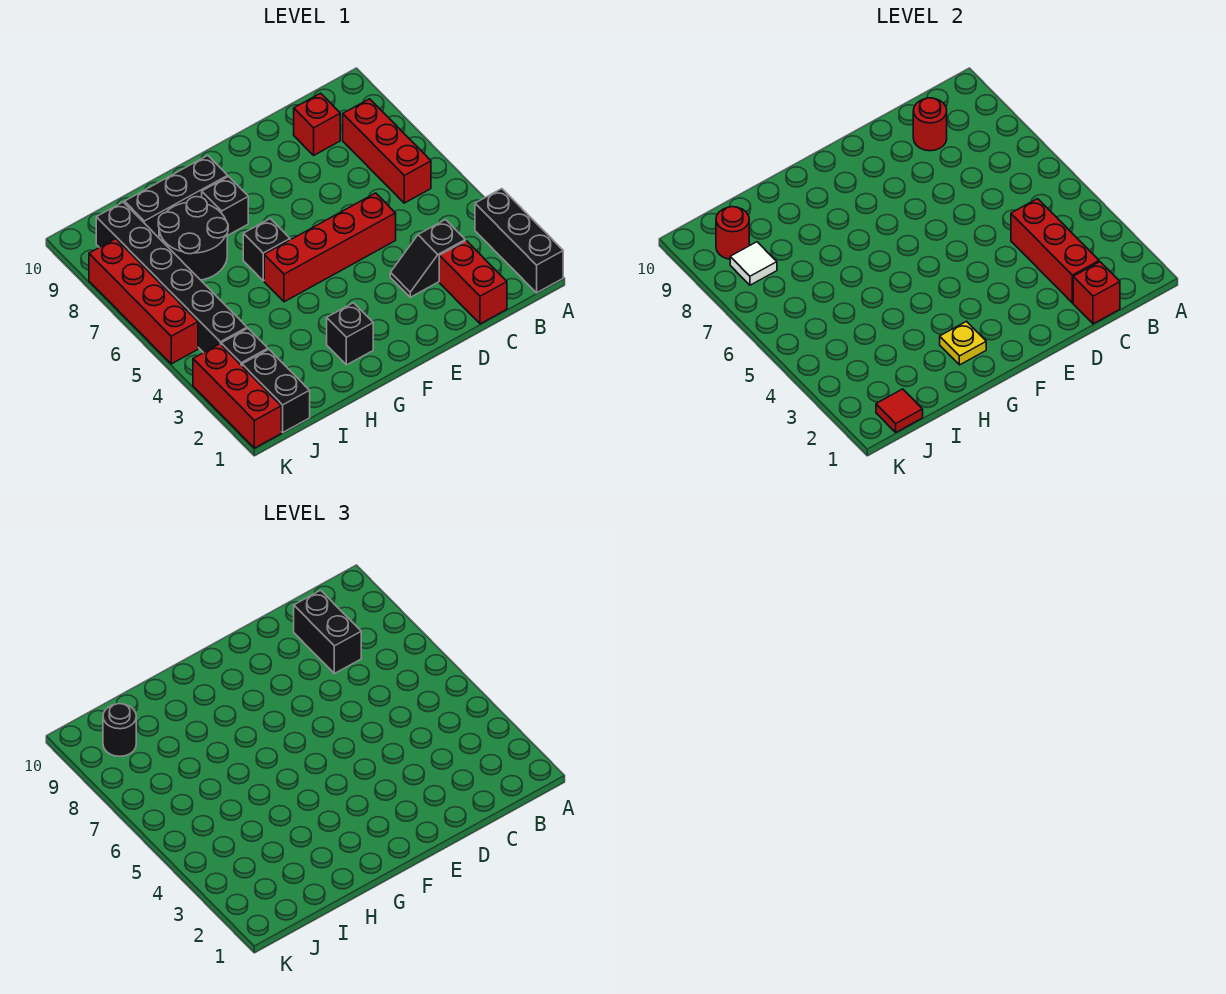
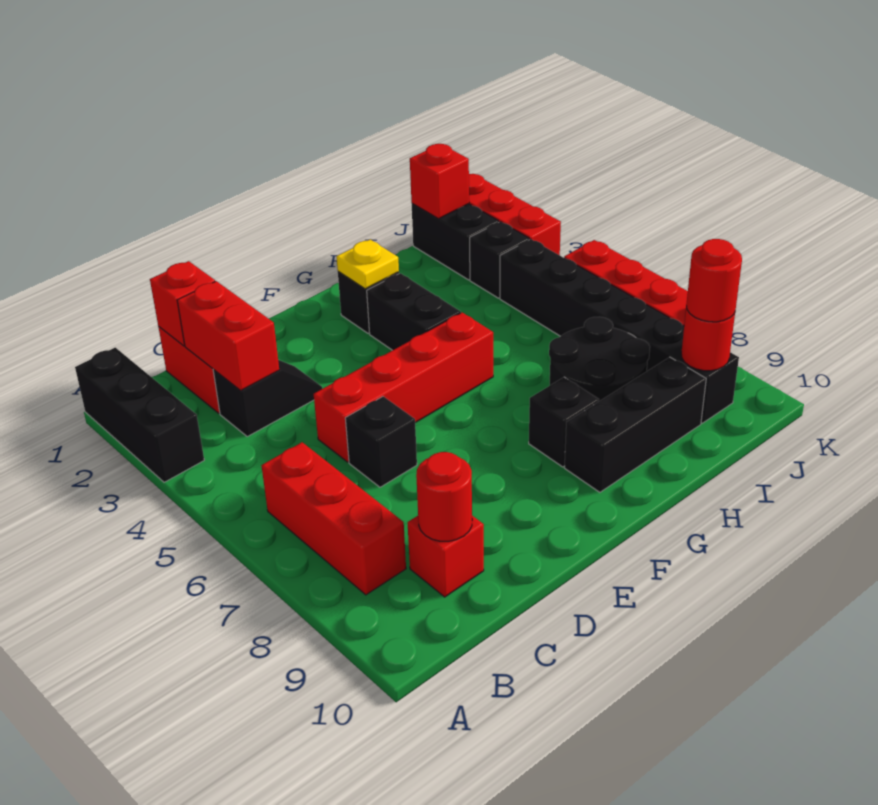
red 1x3 brick [1011,199,1099,303] -> red 1x2 brick [177,281,279,391]
black 1x2 brick [294,590,361,674] -> black 1x2 brick moved to [367,273,461,350]
black 1x1 brick [243,219,290,281] -> black 1x1 brick moved to [345,396,417,487]
red 1x1 tile [876,389,923,432] -> red 1x1 brick [410,144,469,219]
white 1x1 tile [730,242,777,285] -> none
black 1x1 round brick [103,704,136,756] -> red 1x1 round brick [686,239,742,322]

